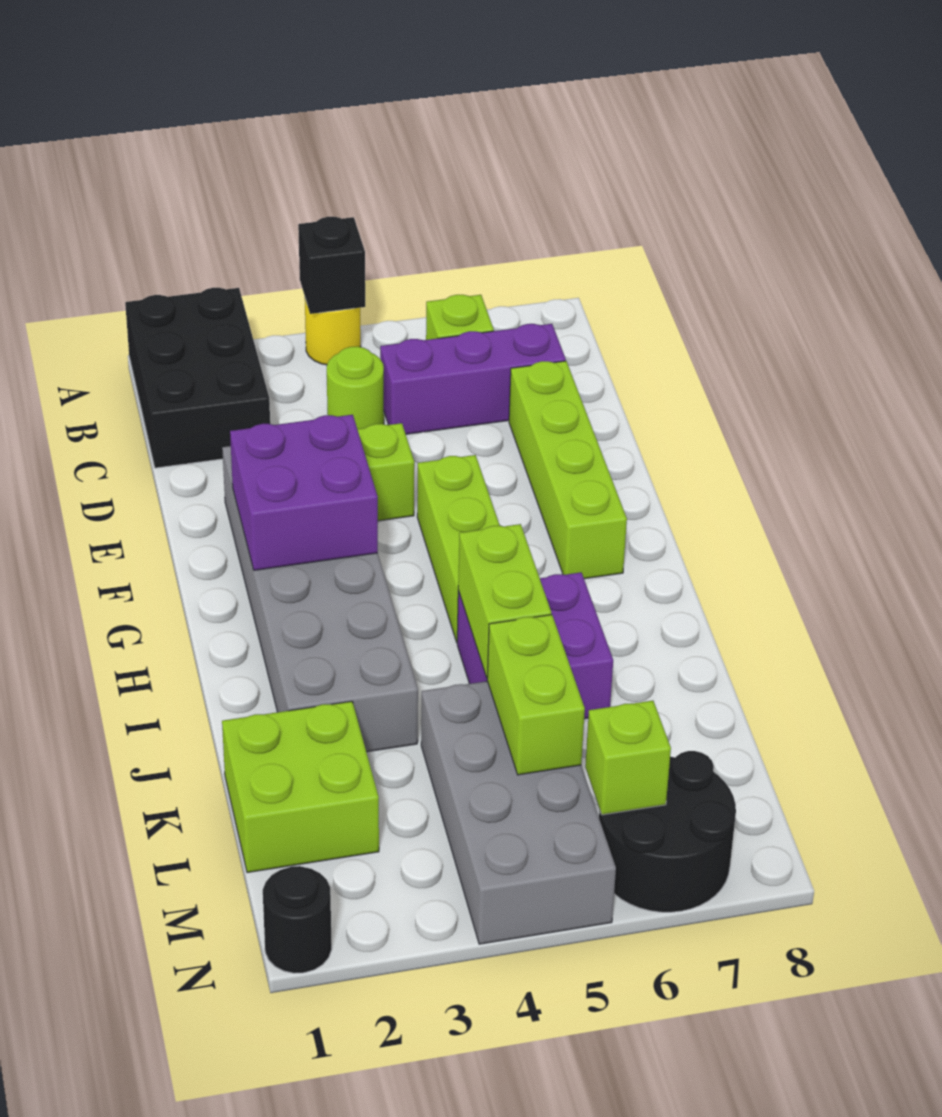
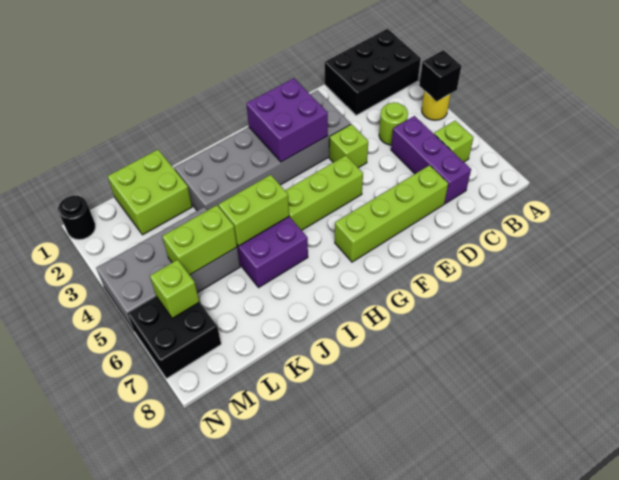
black 2x2 round brick [599,751,736,912] -> black 2x2 brick [128,297,221,379]

